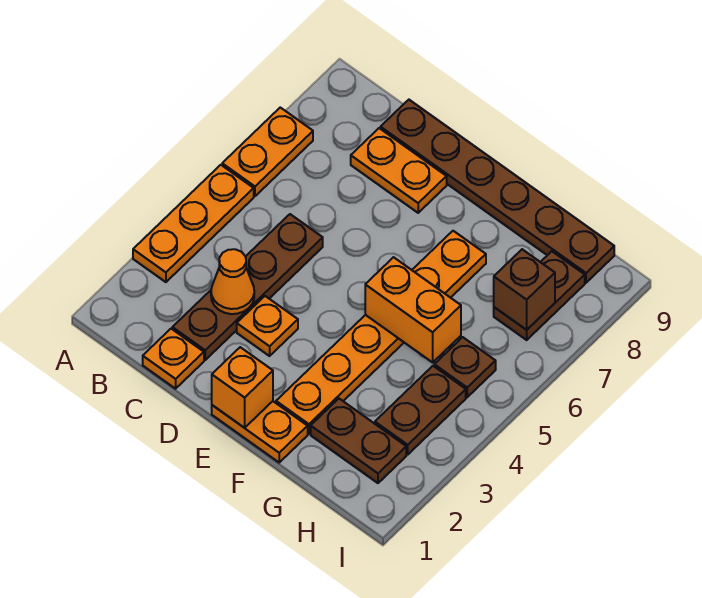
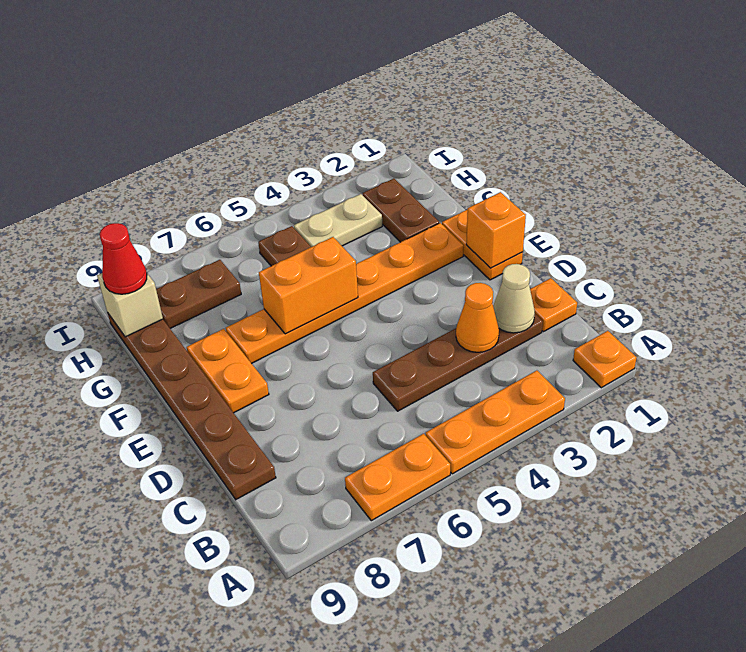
none -> tan 1x1 cone [493,264,535,333]
orange 1x2 plate [351,128,447,213] -> orange 1x2 plate moved to [187,329,269,413]
orange 1x1 plate [237,296,298,356] -> orange 1x1 plate moved to [573,331,637,388]
orange 1x2 brick [365,257,461,362] -> orange 1x2 brick turned to [259,237,358,334]
brown 1x2 plate [375,366,466,454] -> tan 1x2 plate [294,194,382,247]
brown 1x1 brick [494,249,555,330] -> none
none -> tan 1x1 brick [97,273,163,337]
none -> red 1x1 cone [100,223,147,294]

